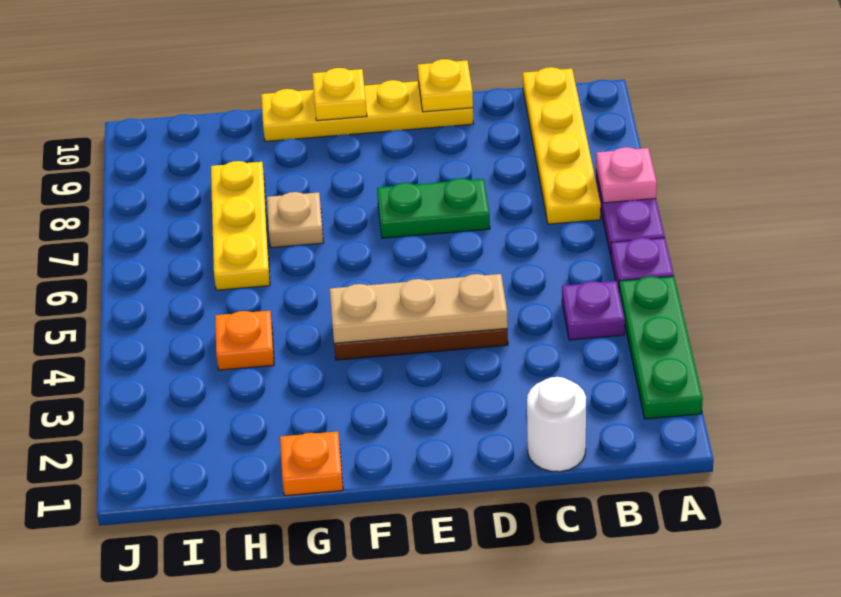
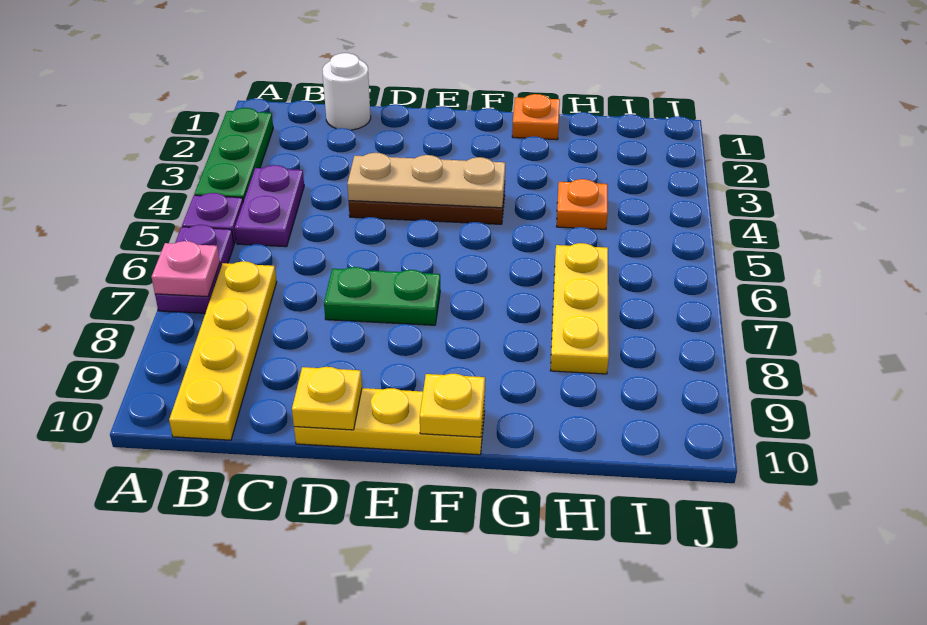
purple 1x1 plate [562,281,625,340] -> purple 1x2 plate [235,165,304,247]
yellow 1x4 plate [261,80,474,141] -> yellow 1x3 plate [294,388,485,455]
tan 1x1 plate [267,192,324,248] -> none

